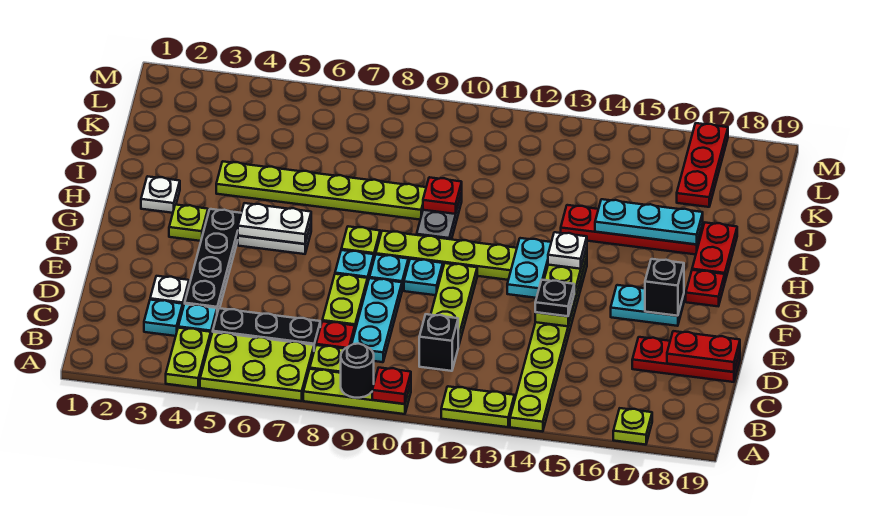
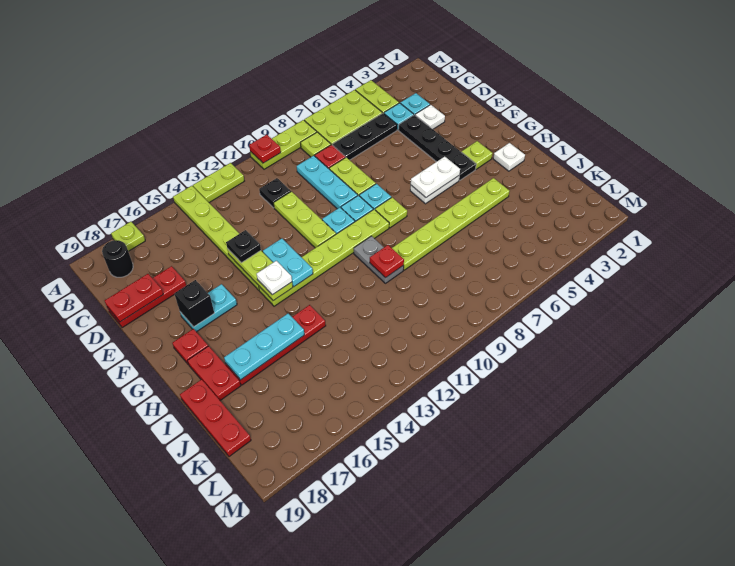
black 1x1 round brick [341,344,374,398] -> black 1x1 round brick moved to [102,240,133,277]
black 1x1 brick [419,314,458,371] -> black 1x1 plate [259,178,291,208]
red 1x3 plate [677,123,728,207] -> red 1x3 plate moved to [180,379,251,457]

